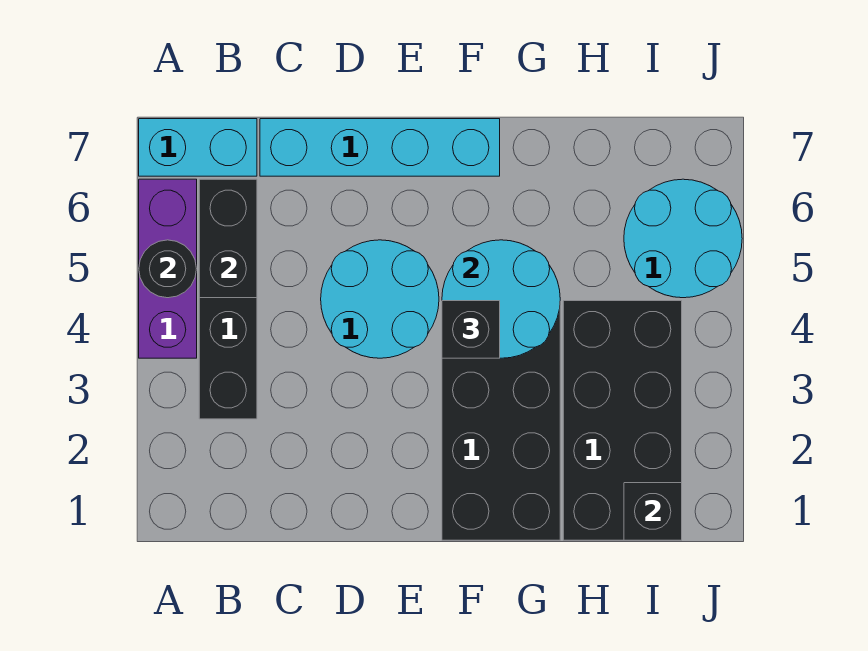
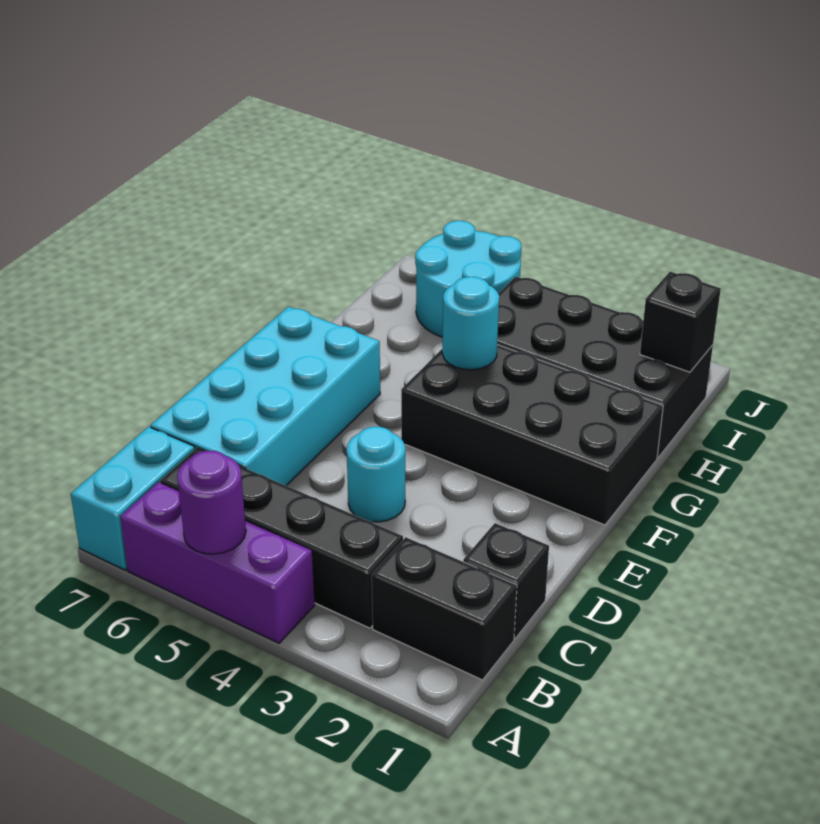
black 1x1 round brick [139,240,197,298] -> purple 1x1 round brick [177,450,246,554]
black 1x2 brick [199,179,257,298] -> black 1x2 brick moved to [372,537,517,680]
cyan 1x4 brick [260,119,500,176] -> cyan 2x4 brick [150,307,380,486]
cyan 2x2 round brick [321,240,439,358] -> cyan 1x1 round brick [347,427,405,522]
cyan 2x2 round brick [442,240,560,358] -> cyan 1x1 round brick [442,277,499,370]
black 1x1 brick [442,301,500,358] -> black 1x1 brick moved to [463,523,549,638]

